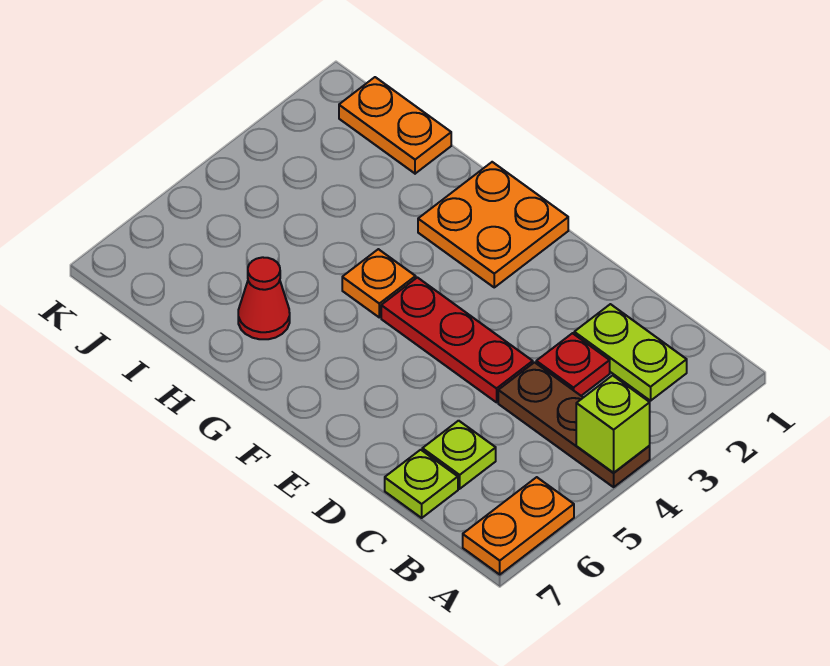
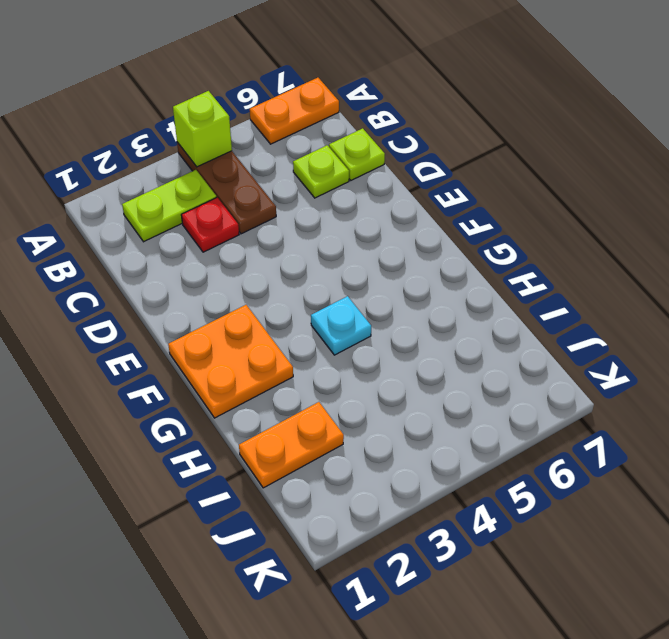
lime 1x2 plate [574,304,687,401] -> lime 1x2 plate turned to [122,170,217,242]
red 1x3 plate [381,278,533,402] -> none
orange 1x1 plate [342,249,416,317] -> cyan 1x1 plate [311,296,371,355]
red 1x1 cone [238,257,290,339] -> none
orange 1x2 plate [339,77,451,174] -> orange 1x2 plate turned to [239,402,344,488]

